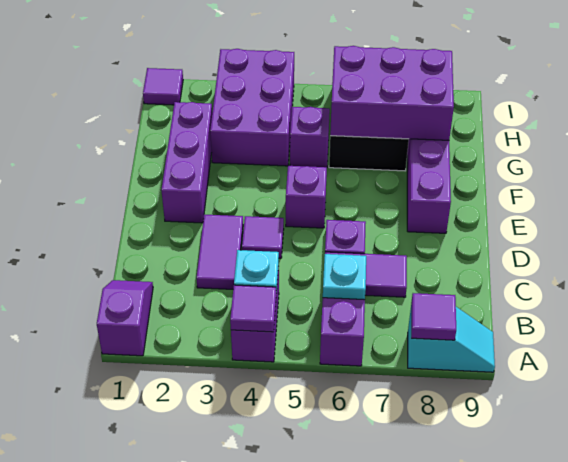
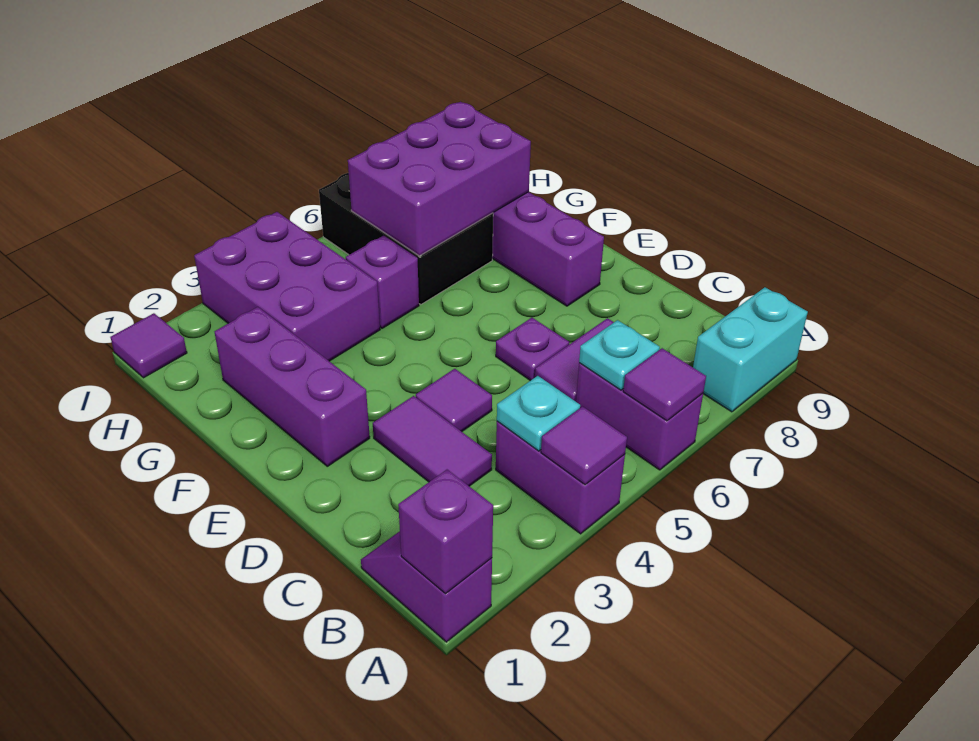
cyan 1x2 slope [408,307,495,372] -> cyan 1x2 brick [693,287,808,412]
purple 1x1 tile [411,293,456,340] -> purple 1x1 tile moved to [623,348,706,421]
purple 1x1 brick [286,166,327,228] -> purple 1x1 brick moved to [398,470,493,594]

